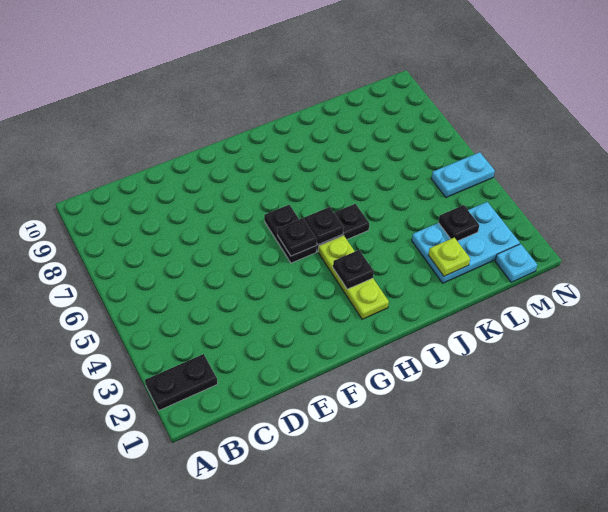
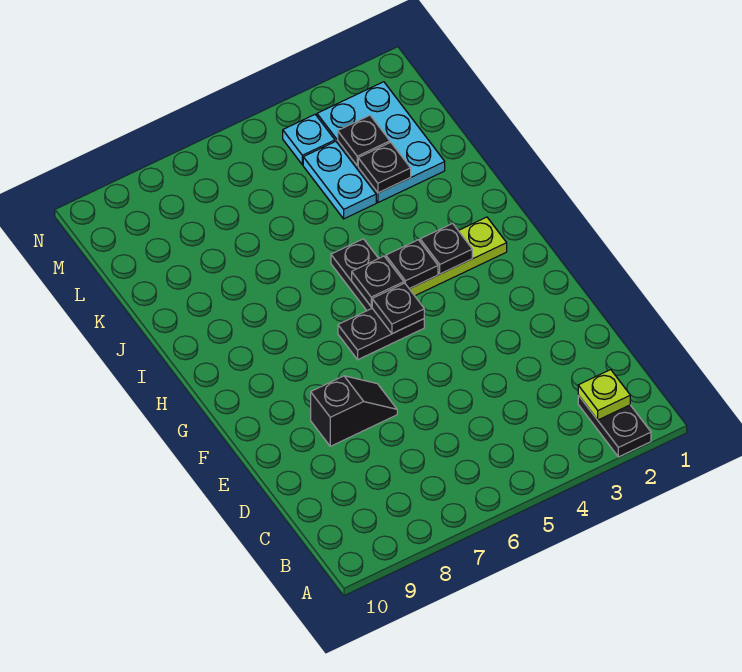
none -> black 1x2 slope [311,376,397,446]
none -> black 1x1 plate [386,240,438,289]
lime 1x1 plate [428,237,470,276] -> lime 1x1 plate moved to [578,370,630,420]
none -> black 1x1 plate [358,142,411,193]
cyan 1x1 plate [495,244,537,282] -> cyan 1x1 plate moved to [283,115,335,165]
cyan 1x2 plate [431,152,495,197] -> cyan 1x2 plate moved to [303,141,376,219]

